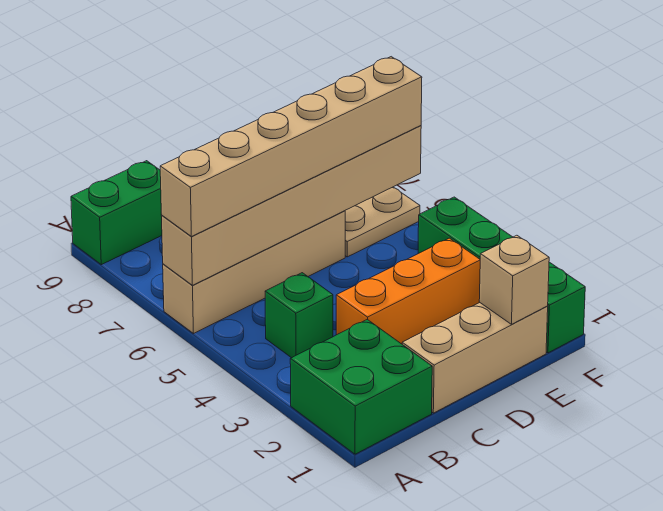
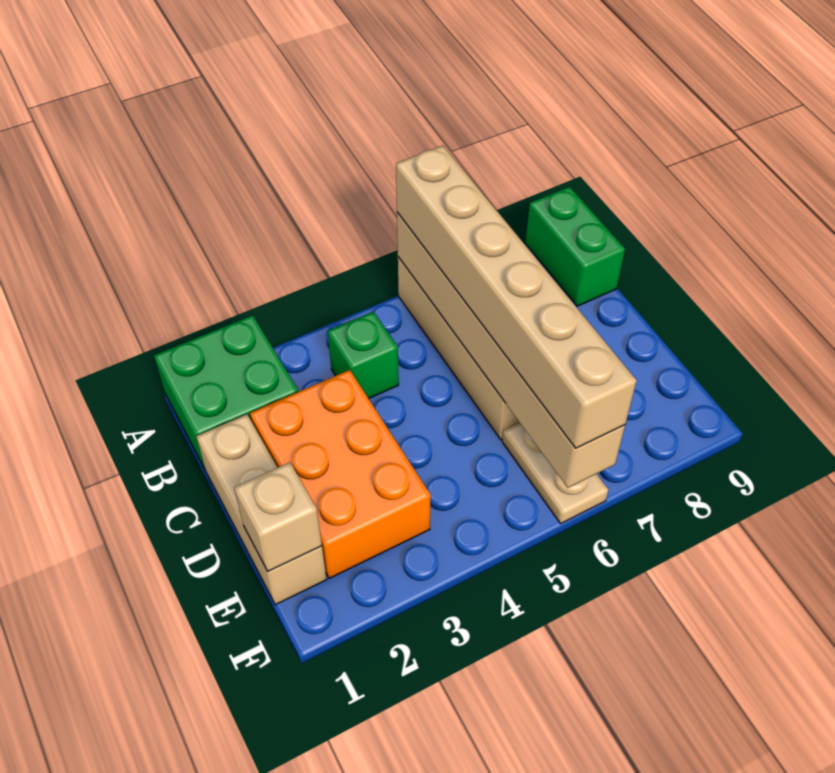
orange 1x3 brick [336,238,480,344] -> orange 2x3 brick [250,370,431,579]
green 1x4 brick [418,197,585,353] -> none

